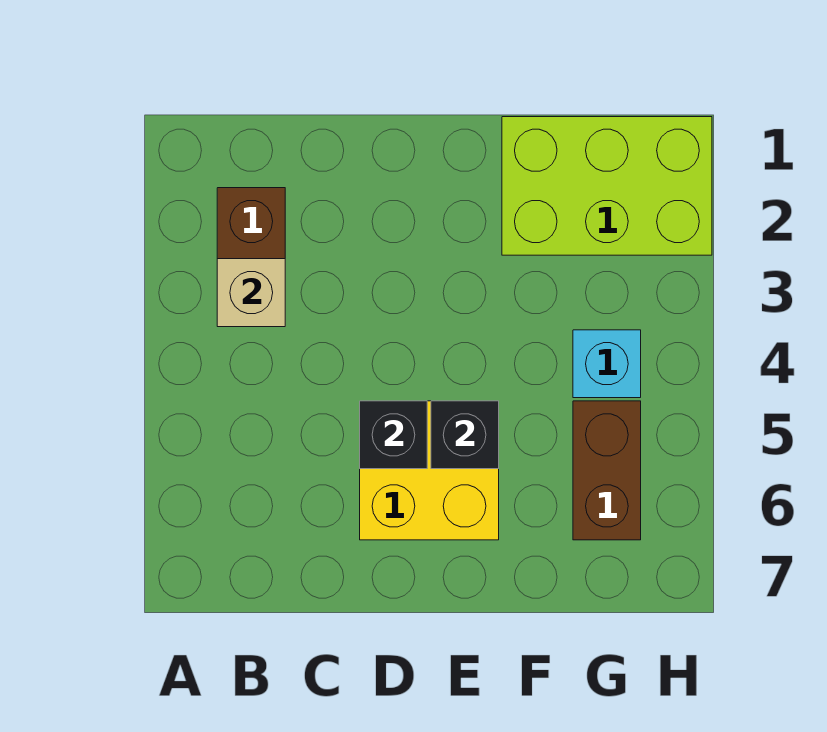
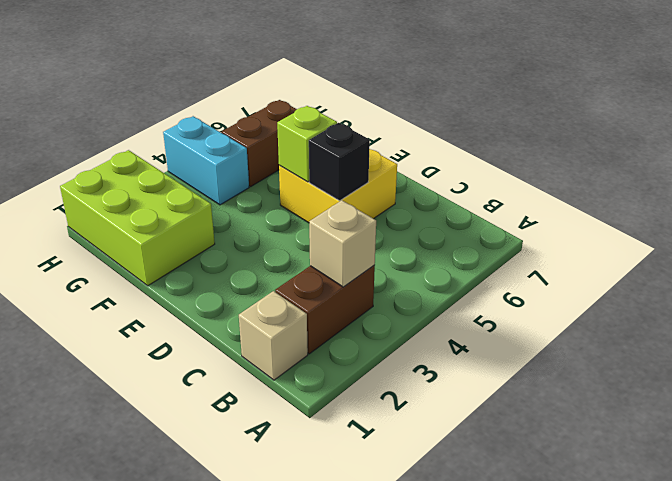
none -> tan 1x1 brick [239,291,308,380]
black 1x1 brick [431,401,499,469] -> lime 1x1 brick [277,106,337,182]
cyan 1x1 brick [573,330,641,398] -> cyan 1x2 brick [163,116,249,205]

